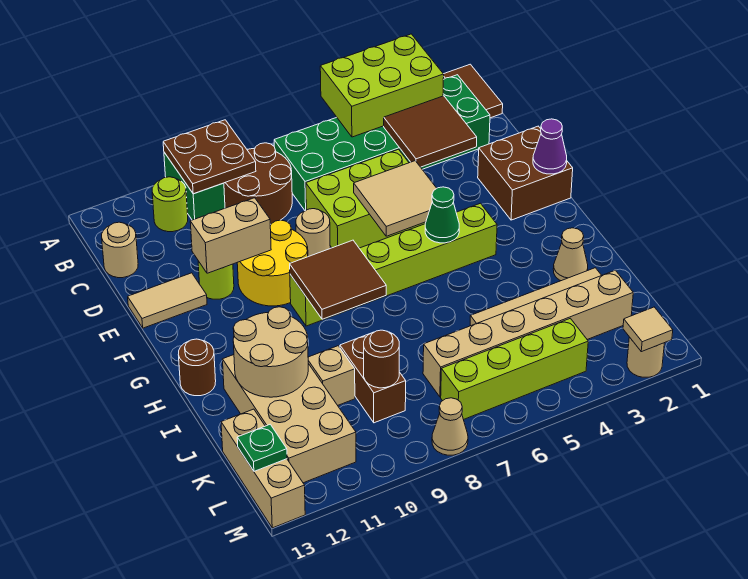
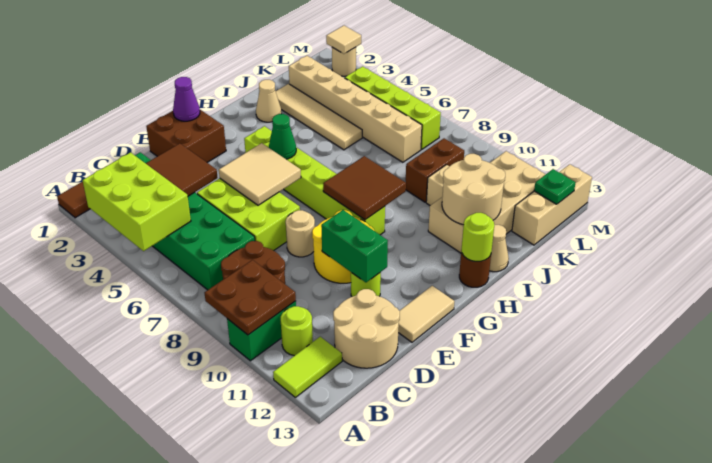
none -> lime 1x2 tile [273,337,342,397]
tan 1x1 round brick [102,222,138,278] -> tan 2x2 round brick [333,289,400,368]
tan 1x2 brick [190,198,271,273] -> green 1x2 brick [321,210,388,282]
tan 1x2 tile [128,273,207,328] -> tan 1x2 tile turned to [398,286,455,342]
none -> lime 1x1 round brick [462,213,494,261]
brown 1x1 round brick [364,330,399,388] -> none
tan 1x1 cone [432,398,468,455] -> tan 1x1 cone moved to [489,225,509,272]

